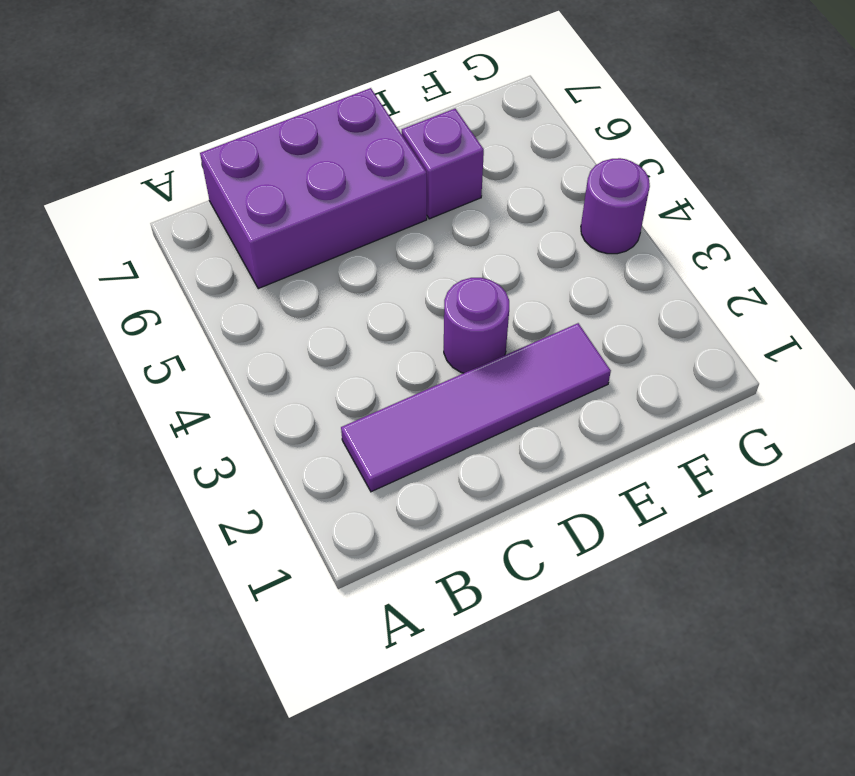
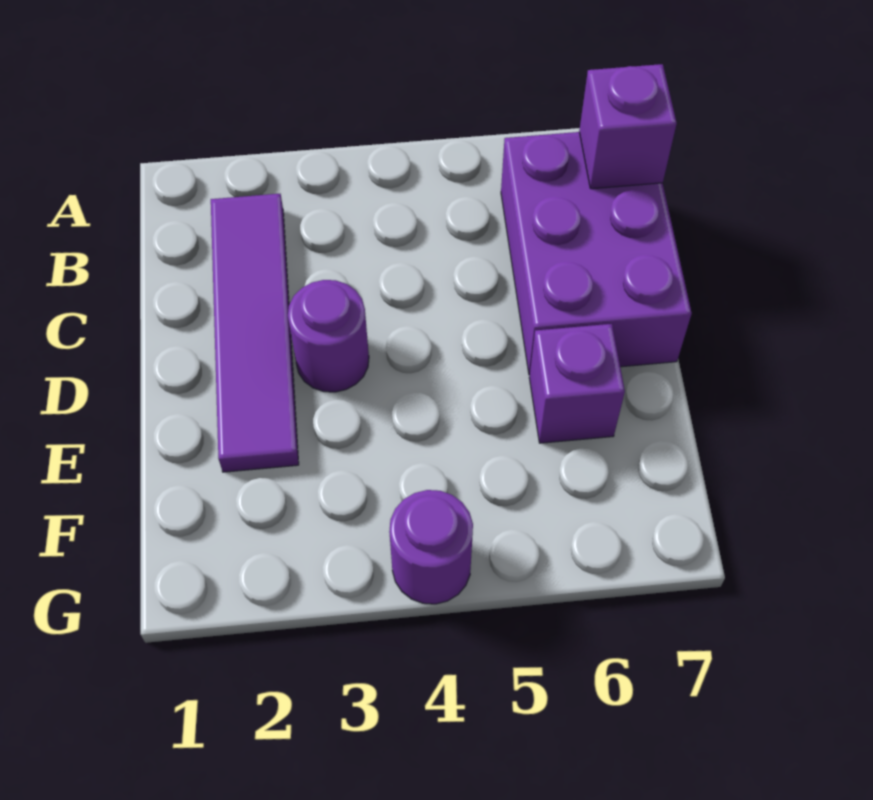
none -> purple 1x1 brick [579,64,677,189]

